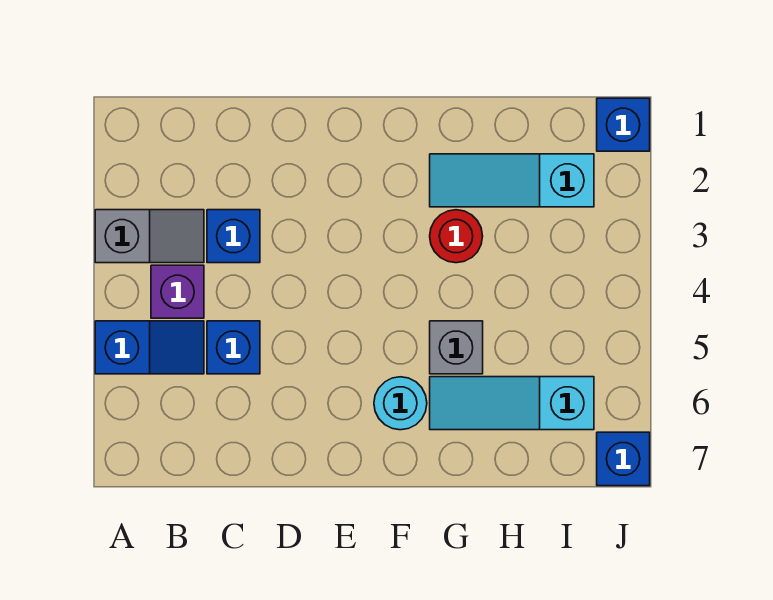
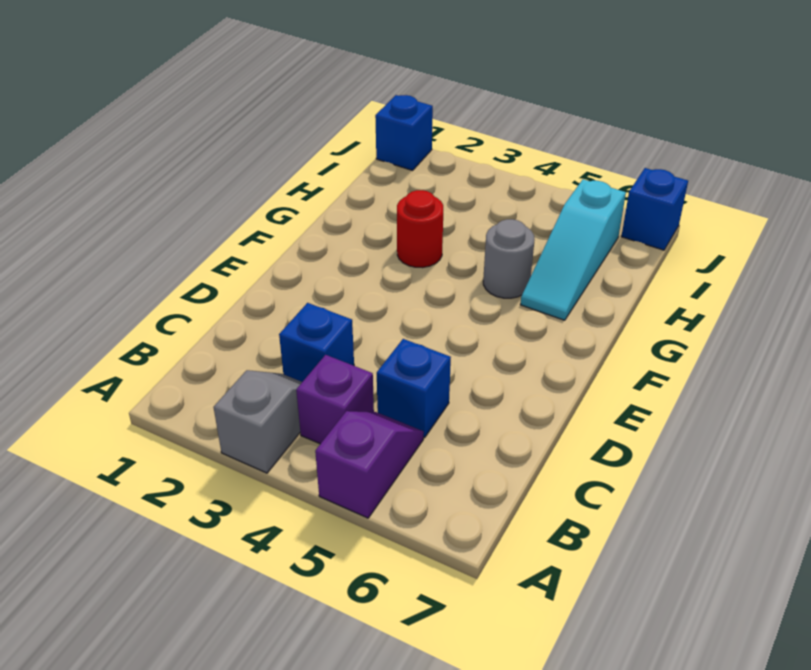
blue 1x2 slope [95,321,204,374] -> purple 1x2 slope [315,411,424,518]
cyan 1x1 round brick [374,377,427,430] -> none
cyan 1x3 slope [430,154,594,207] -> none
grey 1x1 brick [430,321,483,374] -> grey 1x1 round brick [483,219,534,298]

